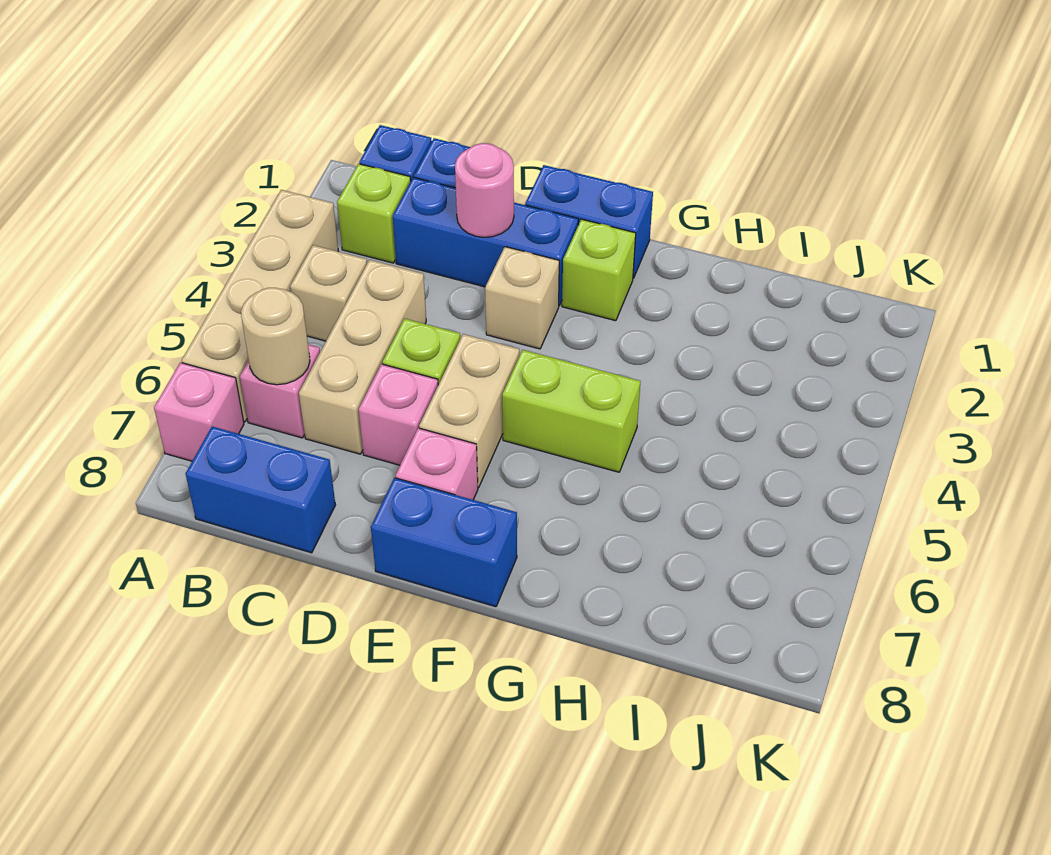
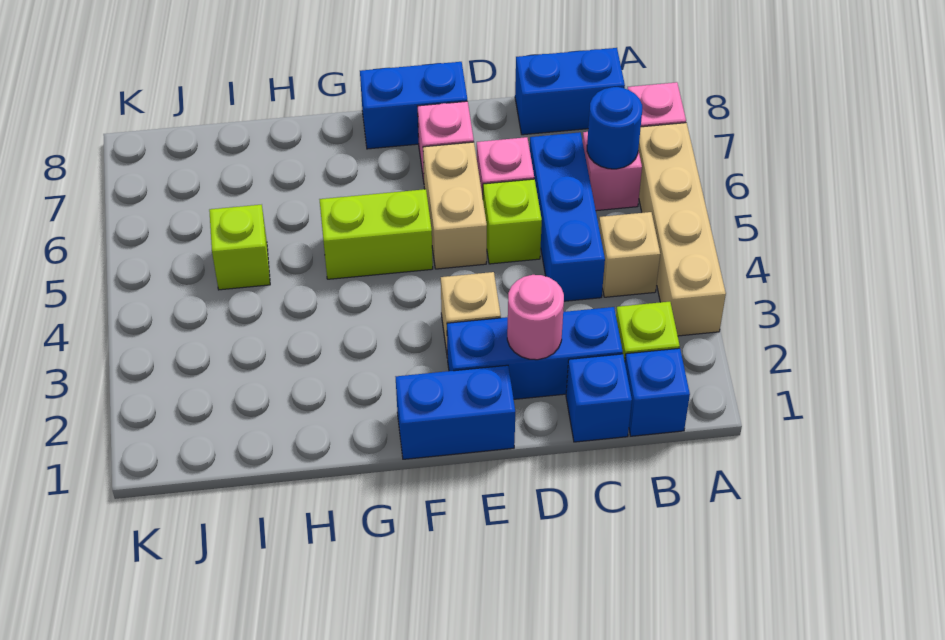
tan 1x1 round brick [241,288,310,385] -> blue 1x1 round brick [587,87,642,169]
tan 1x3 brick [299,260,426,454] -> blue 1x3 brick [530,132,605,301]
lime 1x1 brick [562,219,636,321] -> lime 1x1 brick moved to [209,205,270,290]

